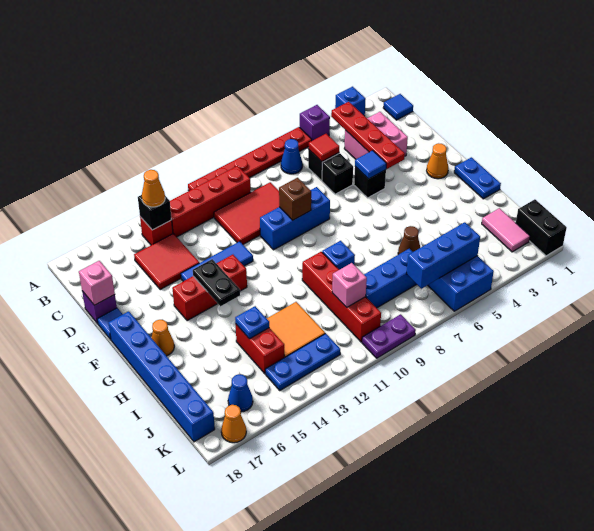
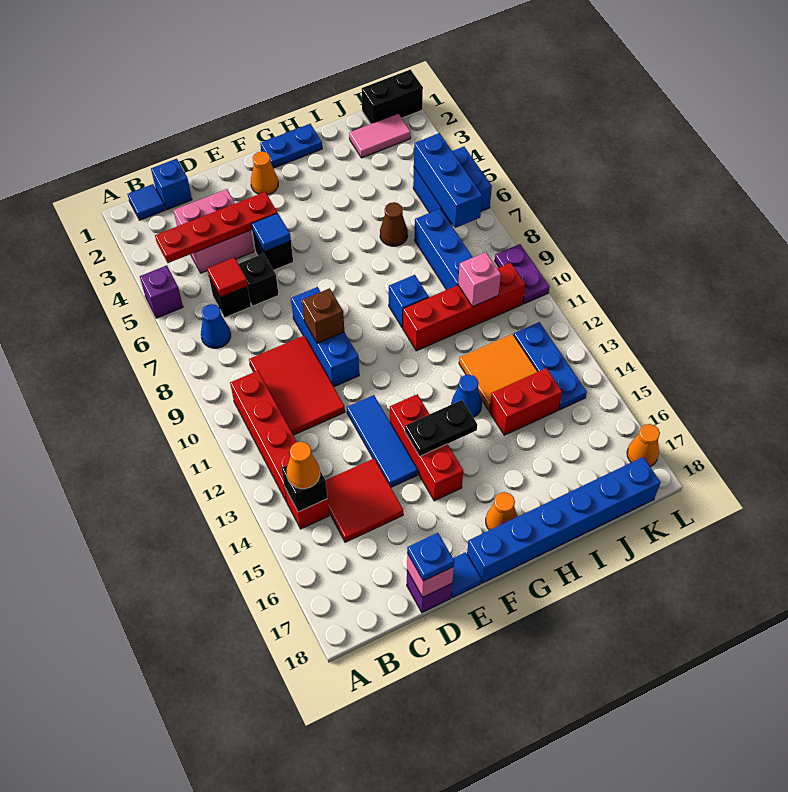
blue 1x1 brick [335,87,366,116] -> blue 1x1 brick moved to [151,159,192,210]
red 1x6 plate [188,127,312,191] -> none
blue 1x1 plate [235,306,269,339] -> blue 1x1 plate moved to [407,533,454,581]
blue 1x1 cone [228,374,253,412] -> blue 1x1 cone moved to [452,375,482,417]

